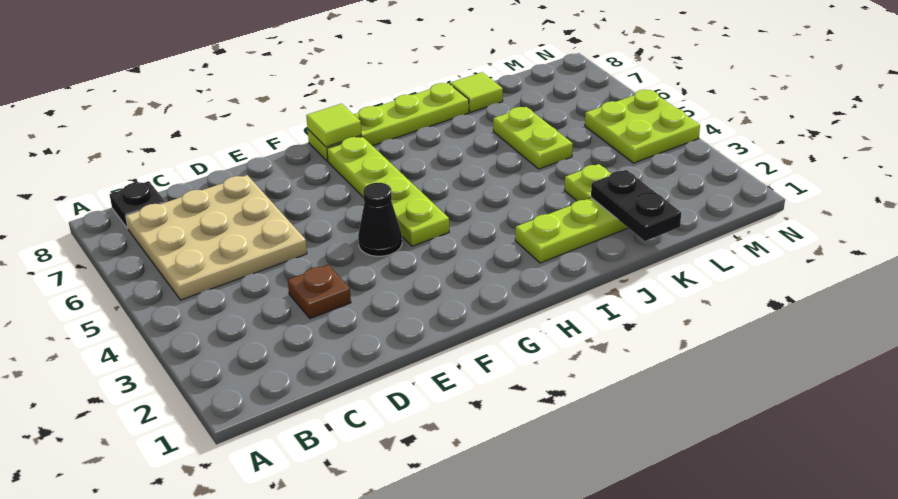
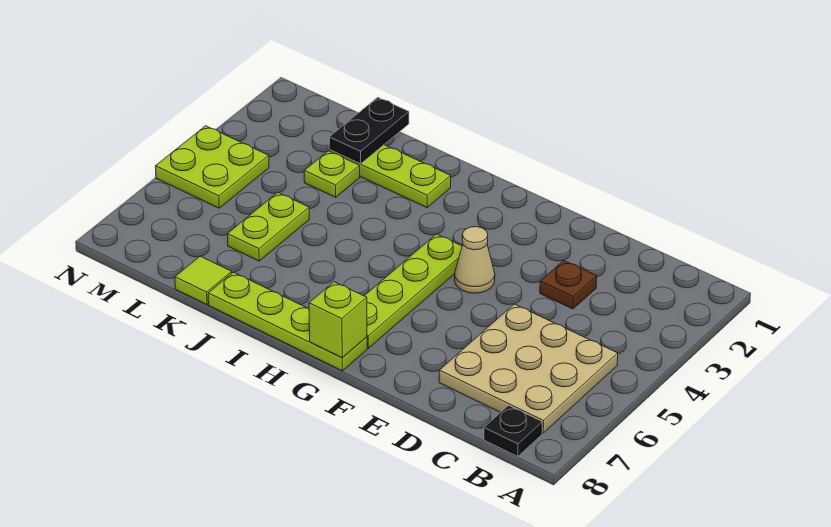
black 1x1 cone [358,183,402,256] -> tan 1x1 cone [455,227,495,293]
lime 1x1 tile [306,104,361,147] -> lime 1x1 brick [309,282,367,358]

